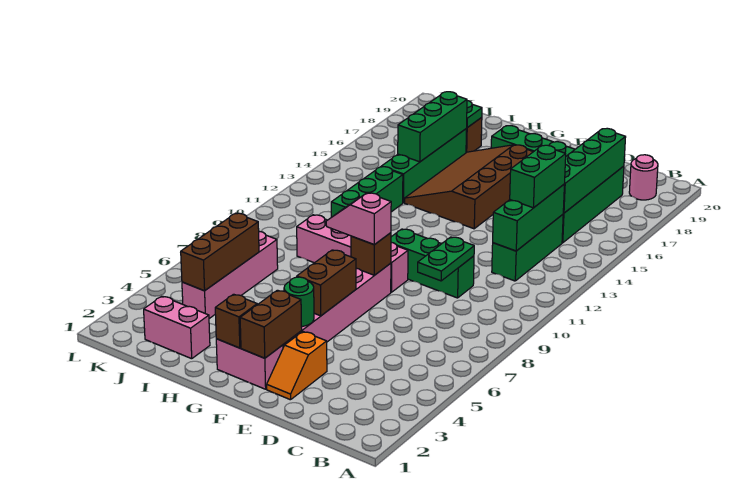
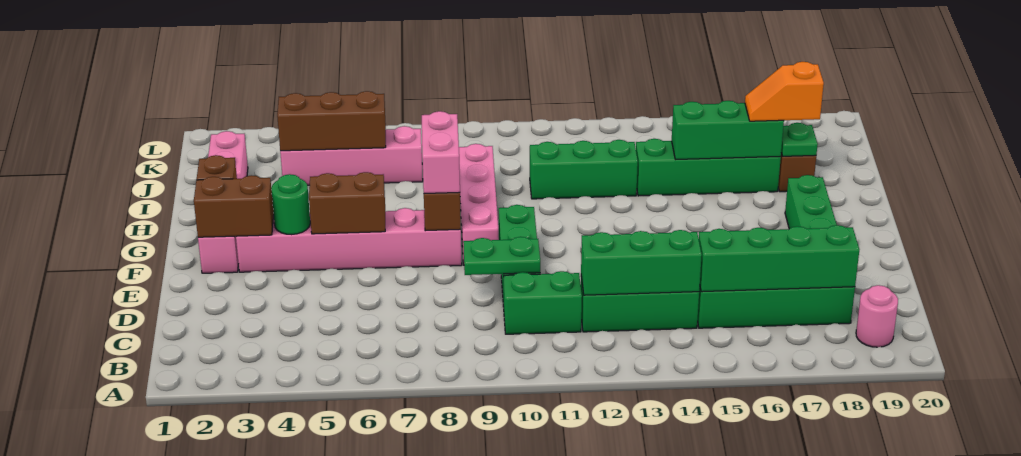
green 1x2 brick [510,145,566,208] -> green 1x2 brick moved to [504,271,582,334]
orange 1x2 slope [267,332,327,400] -> orange 1x2 slope moved to [745,62,824,121]
pink 1x2 slope [326,193,391,245] -> pink 1x2 brick [422,111,460,193]
brown 3x4 slope [405,145,533,229] -> none

